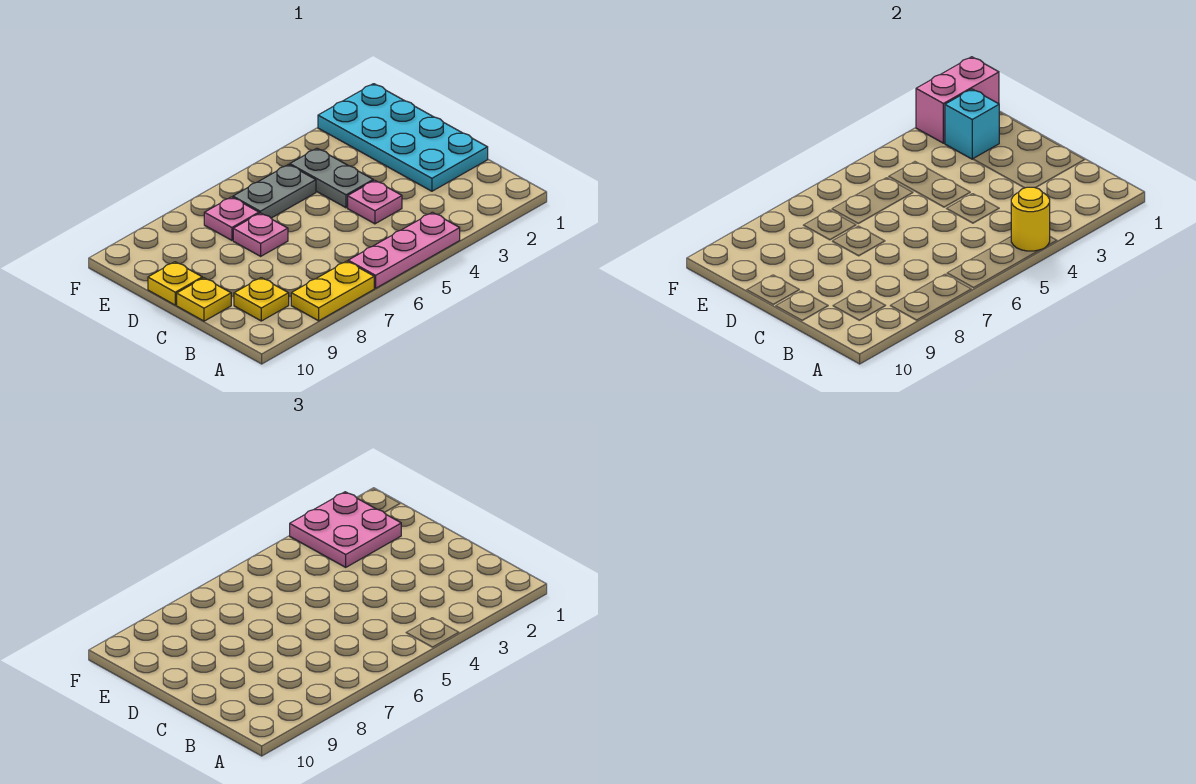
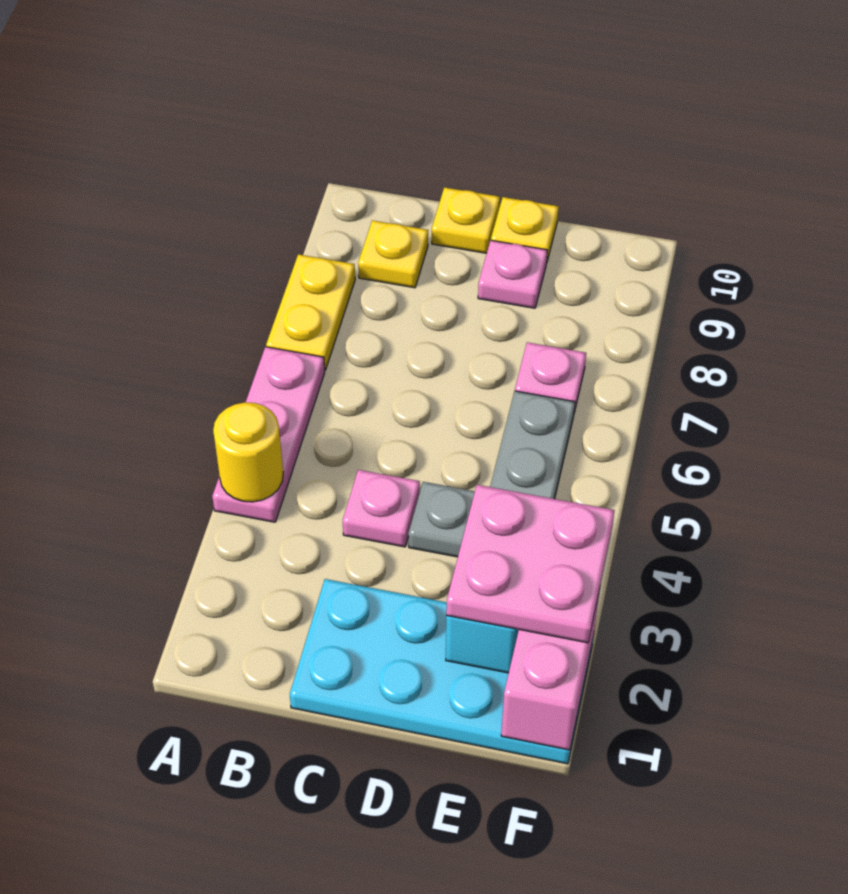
pink 1x1 plate [233,213,288,256] -> pink 1x1 plate moved to [478,240,547,308]

